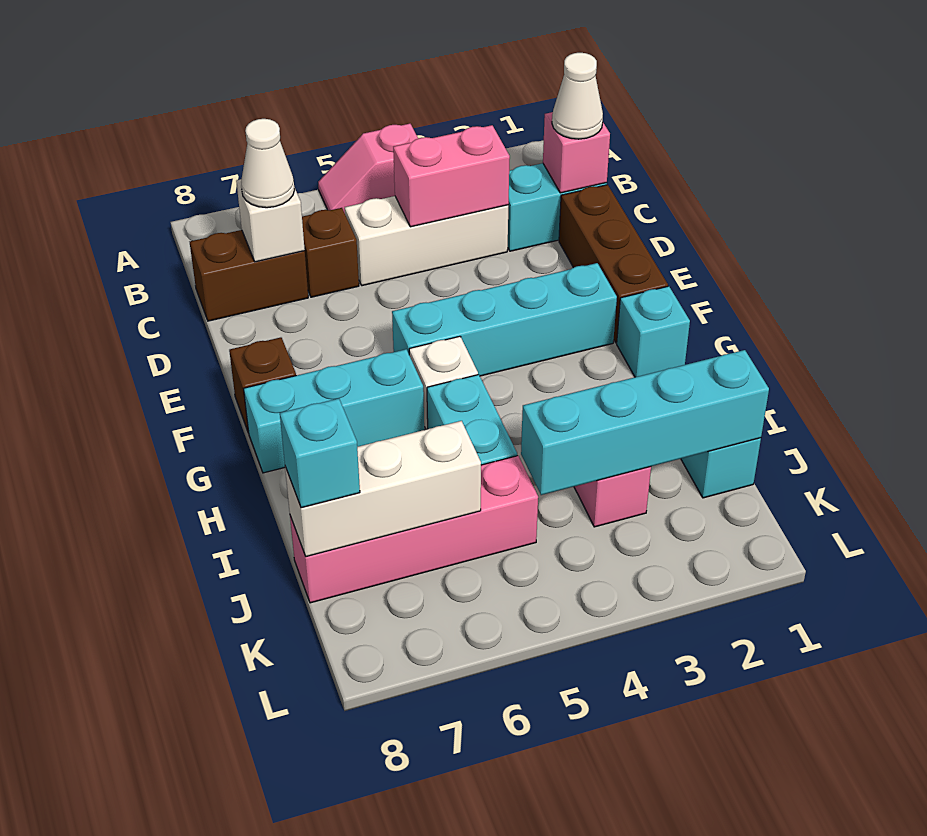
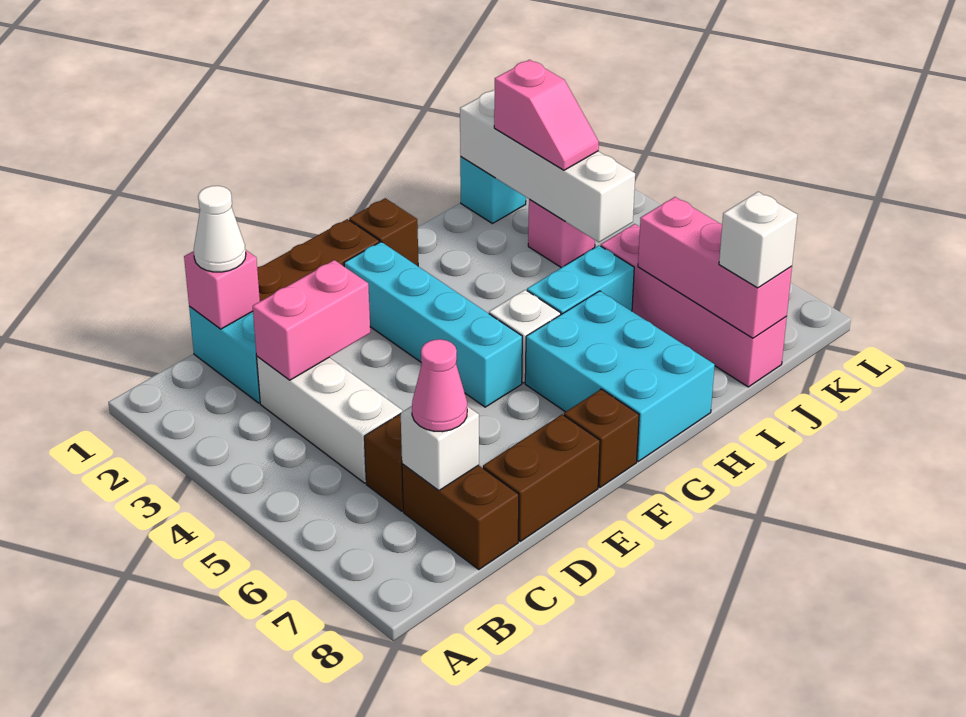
pink 1x2 slope [318,124,418,213] -> pink 1x2 slope moved to [494,60,599,170]
pink 1x2 brick [393,125,510,227] -> pink 1x2 brick turned to [253,260,370,380]
white 1x1 cone [241,119,295,208] -> pink 1x1 cone [412,339,467,432]
none -> brown 1x2 brick [483,415,600,542]
cyan 1x1 brick [617,286,690,377] -> brown 1x1 brick [349,198,418,266]
cyan 1x3 brick [244,349,424,473] -> cyan 2x3 brick [525,291,715,461]
cyan 1x4 brick [521,350,769,495] -> white 1x4 brick [460,90,635,242]
white 1x3 brick [285,421,481,557] -> pink 1x3 brick [638,197,792,338]
cyan 1x1 brick [280,399,360,508] -> white 1x1 brick [719,192,797,288]

